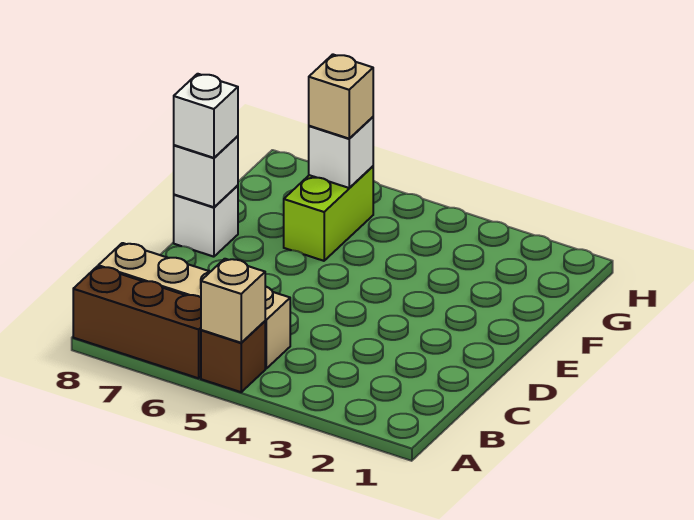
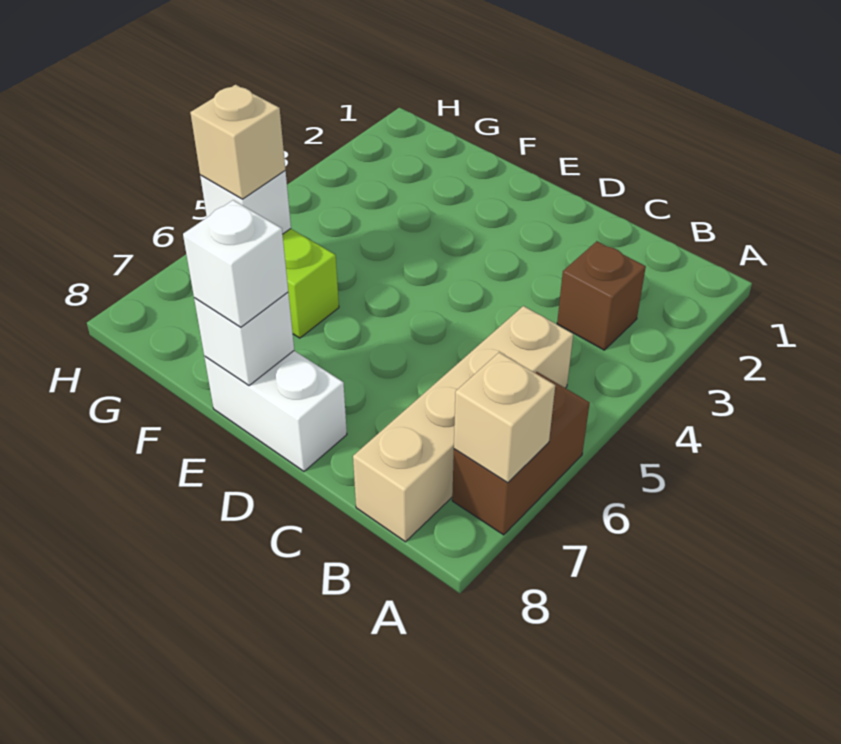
brown 1x1 brick [201,321,265,392] -> brown 1x1 brick moved to [557,241,646,350]
tan 1x1 brick [201,259,265,343] -> tan 1x1 brick moved to [454,352,555,483]
brown 1x3 brick [73,266,201,378] -> brown 1x2 brick [452,372,590,535]
white 1x1 brick [174,186,238,257] -> white 1x2 brick [205,351,347,471]

